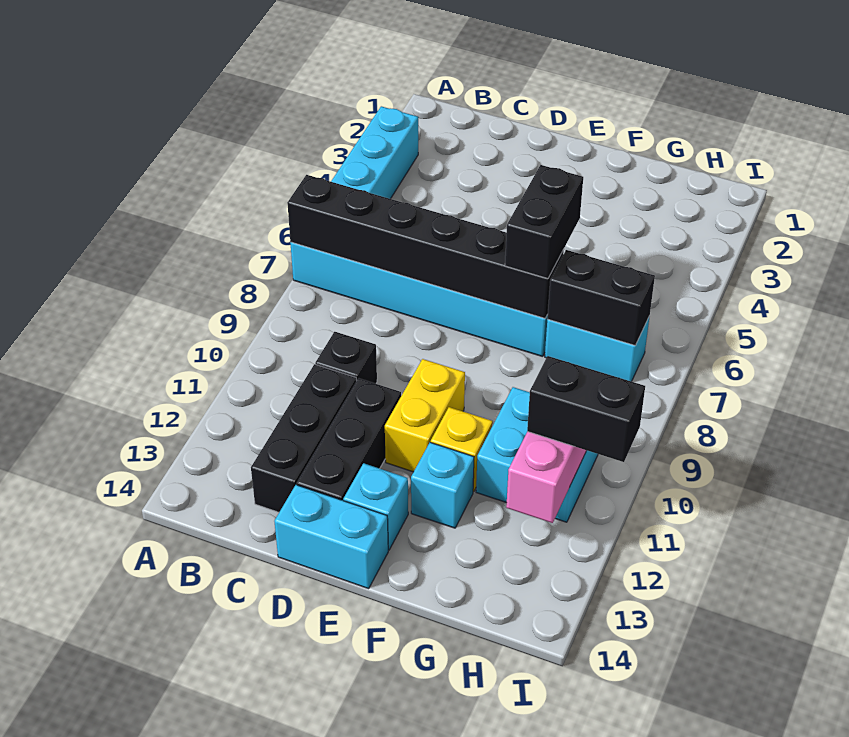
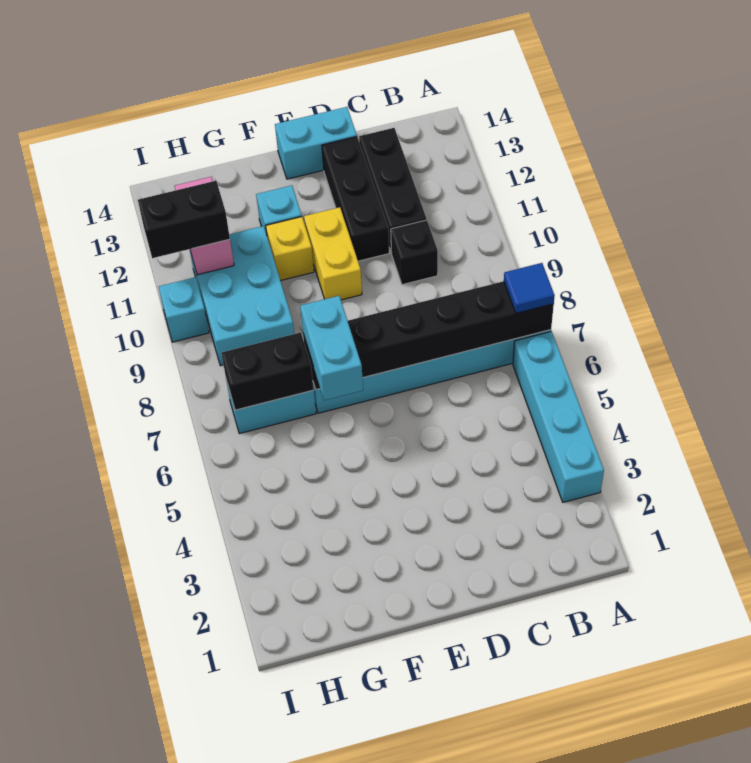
none -> blue 1x1 tile [504,263,555,313]
cyan 1x1 brick [343,463,408,550] -> cyan 1x1 brick moved to [159,277,209,342]
black 1x2 brick [505,165,583,278] -> cyan 1x2 brick [300,296,363,400]
cyan 2x2 brick [476,387,598,522] -> cyan 2x3 brick [190,226,294,366]

